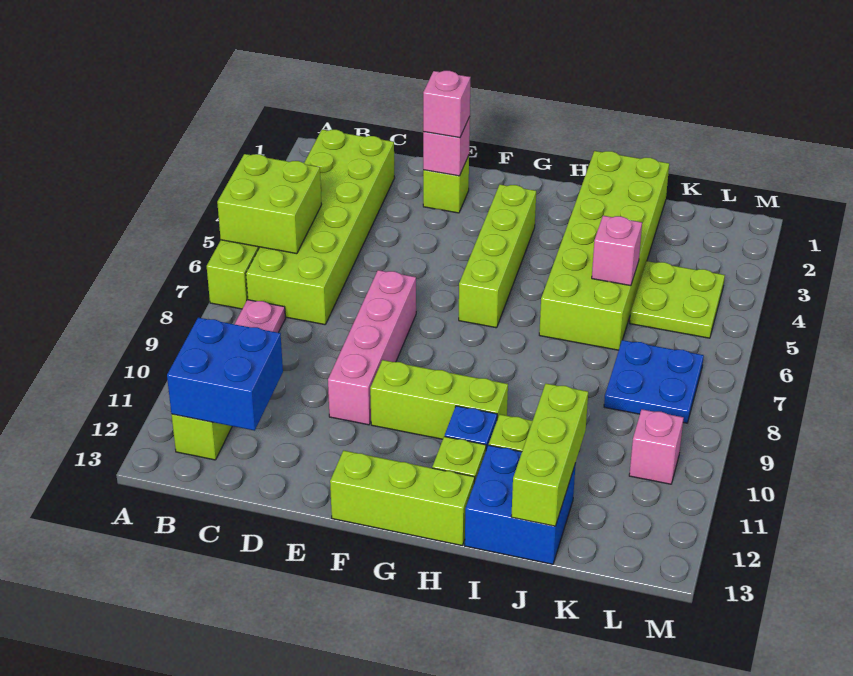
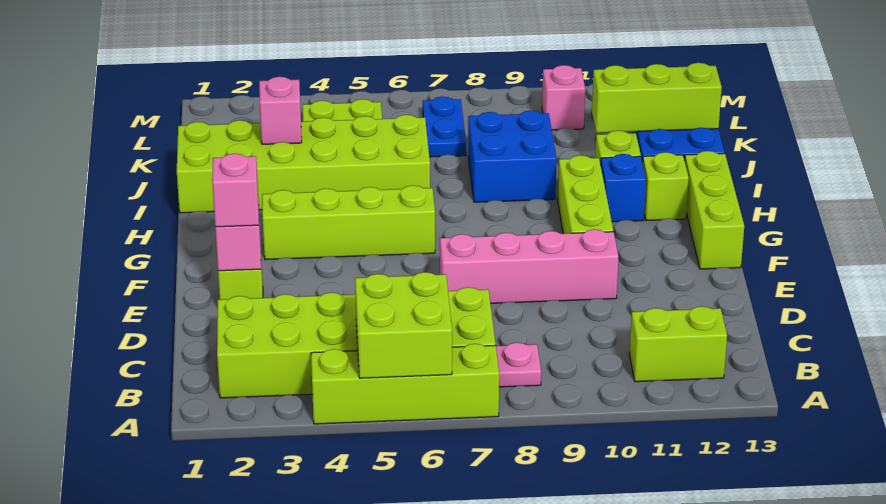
blue 2x2 brick [167,318,283,431] -> blue 2x2 brick moved to [468,110,557,202]
pink 1x1 brick [592,216,642,286] -> pink 1x1 brick moved to [259,77,302,144]
blue 2x2 plate [604,340,704,423] -> blue 1x2 plate [423,96,466,157]

